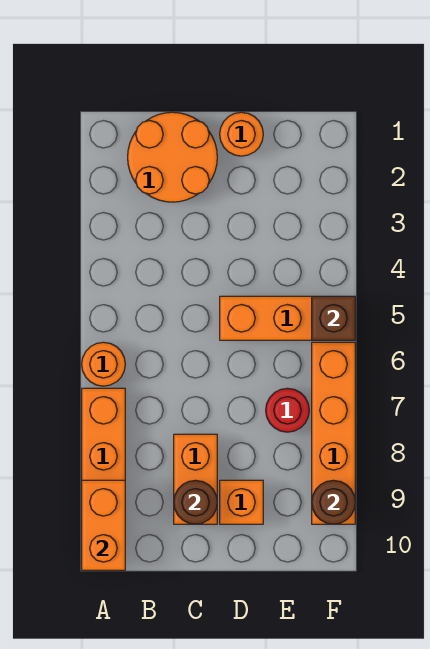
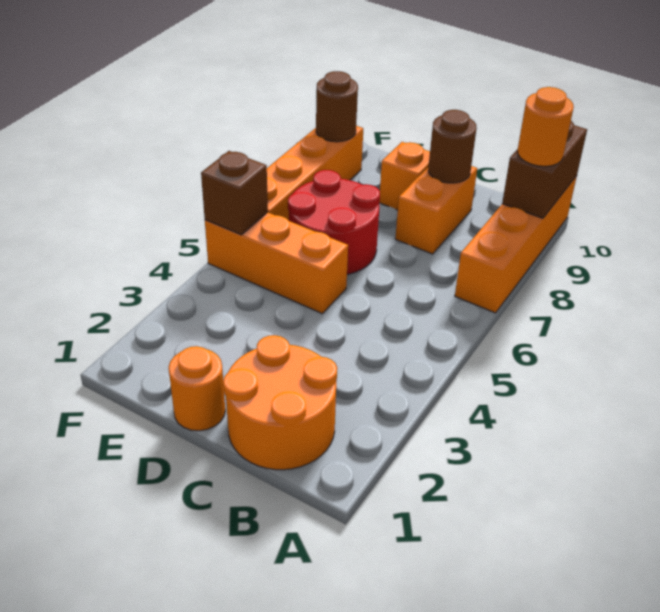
orange 1x1 round brick [82,342,125,386] -> orange 1x1 round brick moved to [518,87,574,166]
orange 1x2 brick [82,480,125,570] -> brown 1x2 brick [502,121,587,218]
red 1x1 round brick [266,388,309,432] -> red 2x2 round brick [288,170,380,274]

